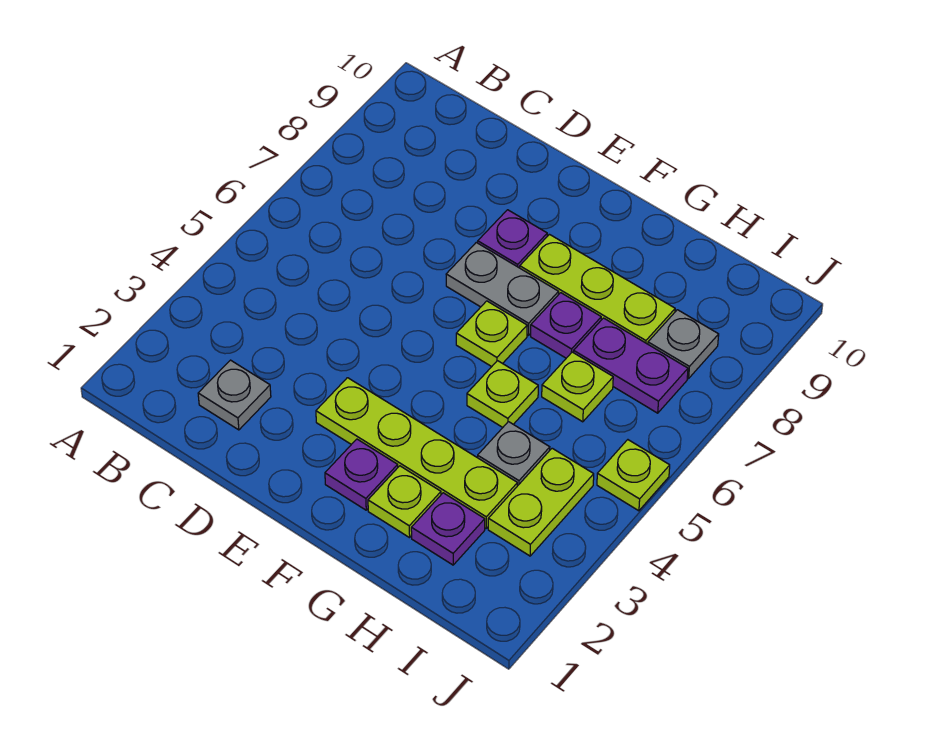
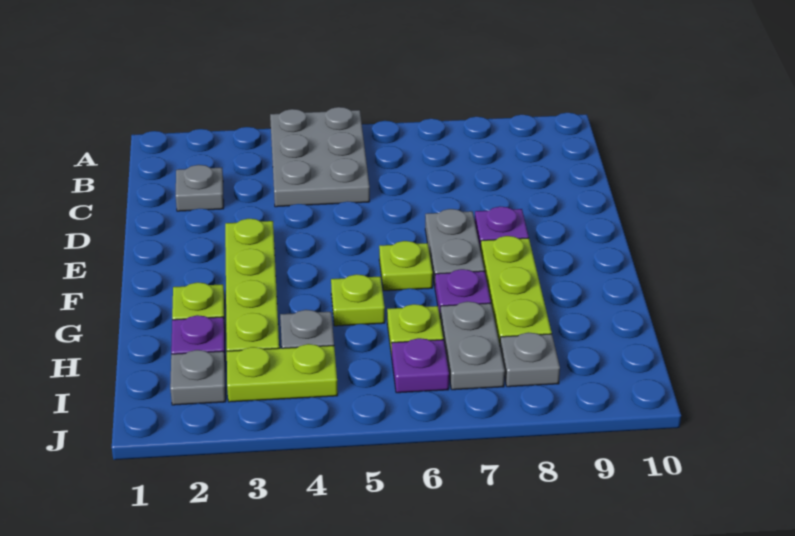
none -> grey 2x3 plate [270,107,370,207]
purple 1x1 plate [325,439,398,510] -> purple 1x1 plate moved to [391,338,449,393]
purple 1x2 plate [574,318,688,413] -> grey 1x2 plate [440,301,505,390]
none -> grey 1x1 plate [170,350,226,405]
lime 1x1 plate [597,440,670,511] -> none

